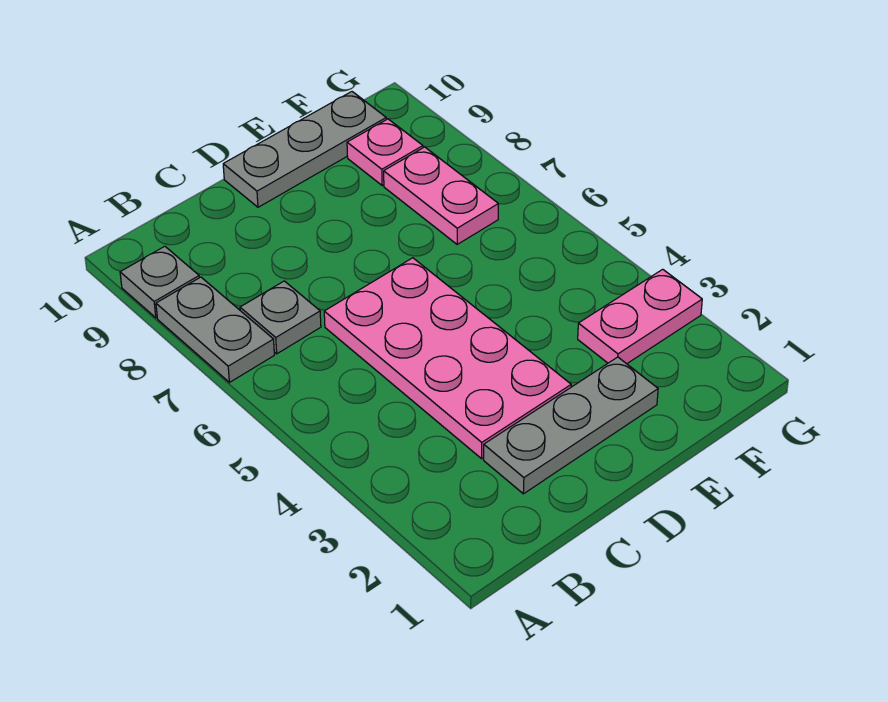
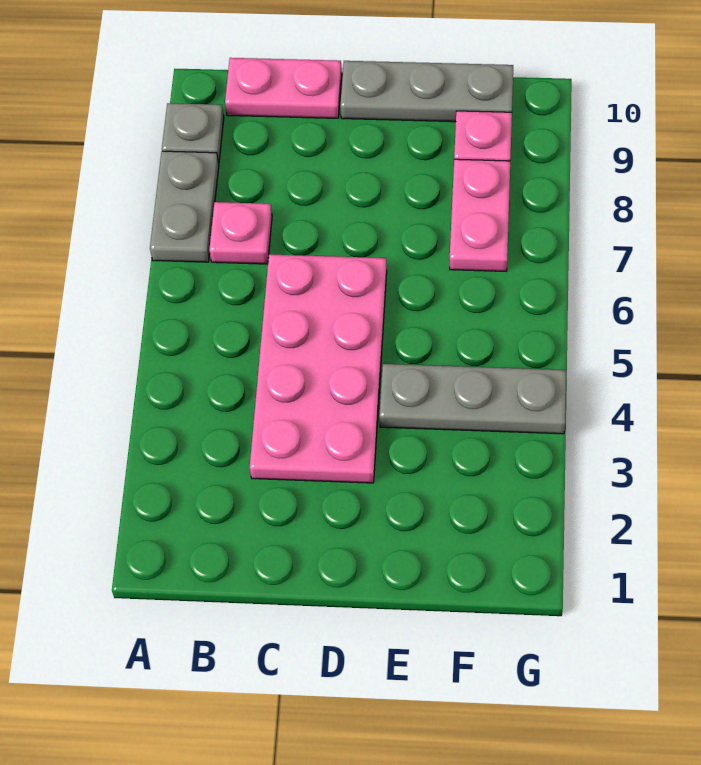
grey 1x1 plate [240,281,321,354] -> pink 1x1 plate [209,202,272,264]
grey 1x3 plate [484,357,658,494] -> grey 1x3 plate moved to [379,364,566,434]
pink 1x2 plate [578,269,702,364] -> pink 1x2 plate moved to [225,58,342,118]

